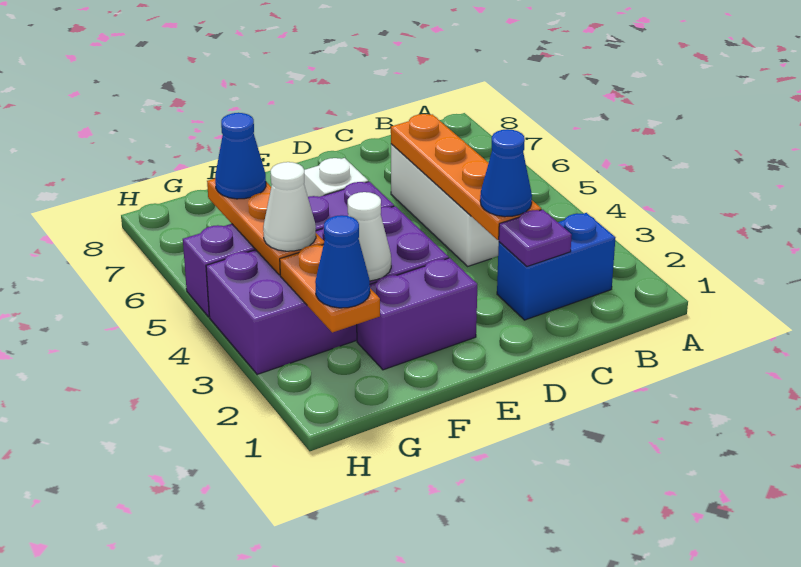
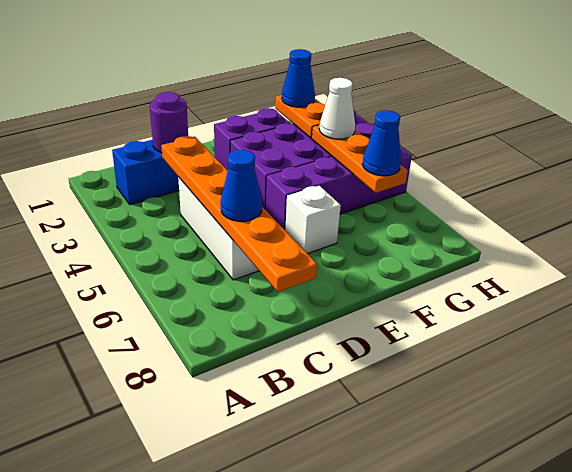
purple 1x1 plate [499,210,572,266] -> purple 1x1 round brick [150,92,188,153]
orange 1x4 plate [391,114,541,240] -> orange 1x6 plate [161,136,317,292]
blue 1x1 cone [480,129,532,217] -> blue 1x1 cone moved to [221,150,262,221]
white 1x1 cone [348,192,391,281] -> none

